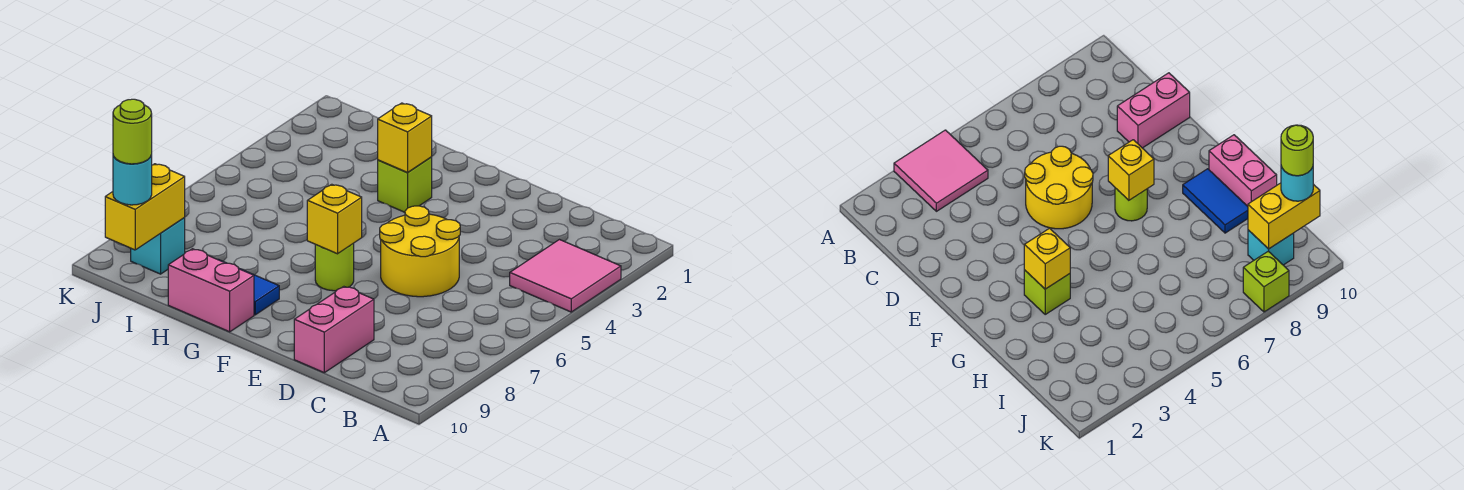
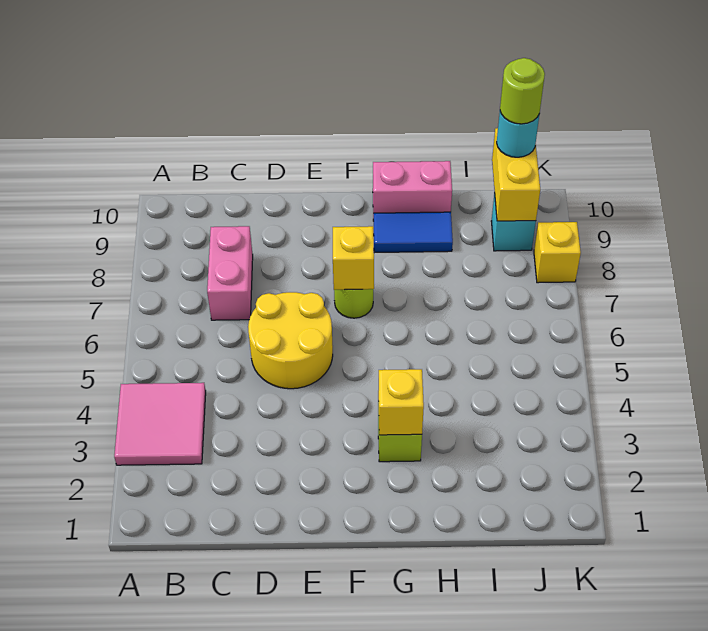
pink 1x2 brick [294,287,374,373] -> pink 1x2 brick moved to [207,226,253,320]
lime 1x1 brick [1243,251,1289,312] -> yellow 1x1 brick [534,222,581,283]

